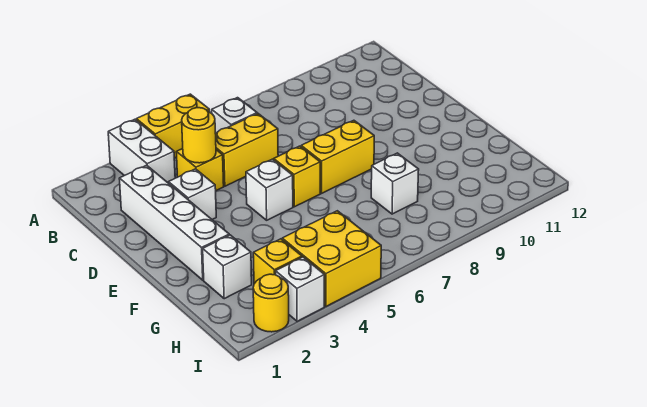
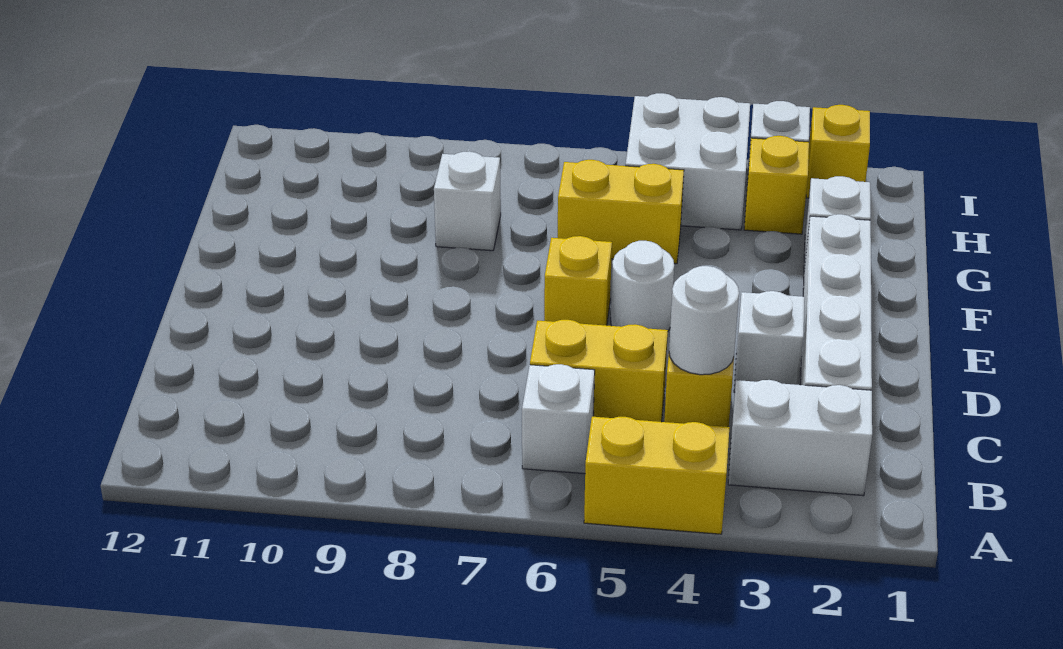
white 1x2 brick [108,119,175,183] -> white 1x2 brick turned to [728,380,872,496]
yellow 1x1 round brick [182,108,216,163] -> white 1x1 round brick [669,266,739,375]
white 1x1 brick [246,159,293,220] -> white 1x1 round brick [611,241,674,331]
yellow 1x2 brick [301,120,374,193] -> yellow 1x2 brick moved to [558,160,684,264]
yellow 2x2 brick [282,211,381,306] -> white 2x2 brick [625,93,750,230]
yellow 1x1 round brick [253,274,289,332] -> yellow 1x1 brick [806,105,870,198]

